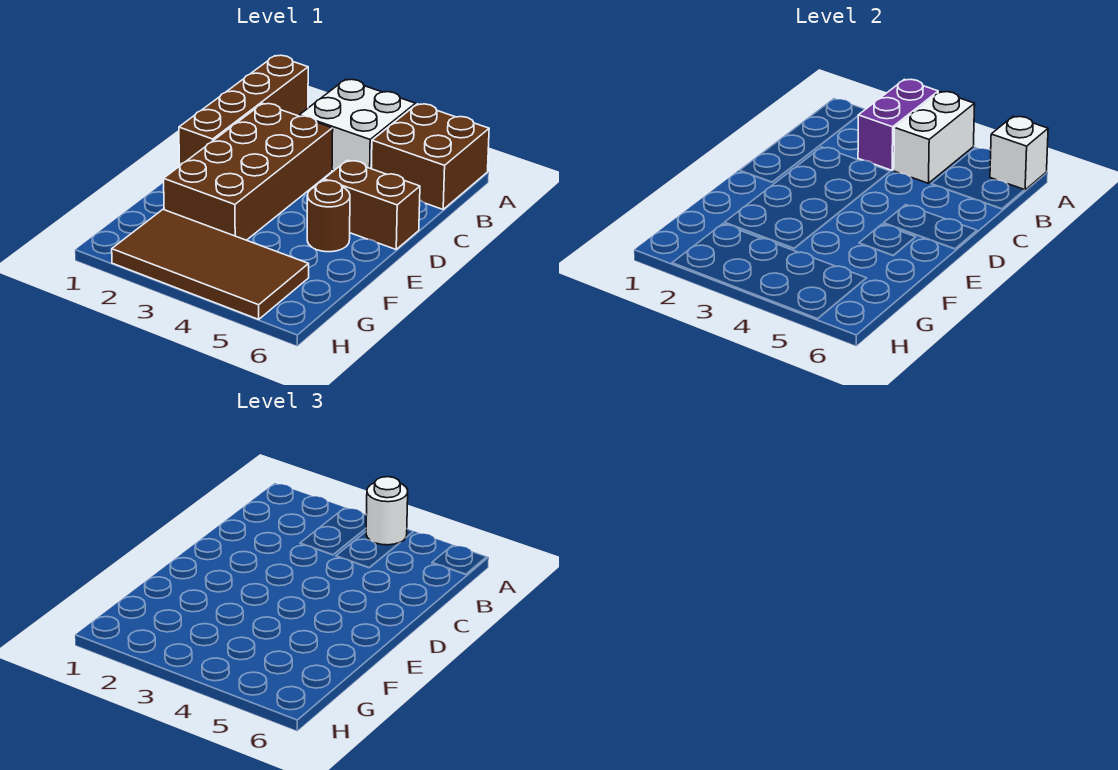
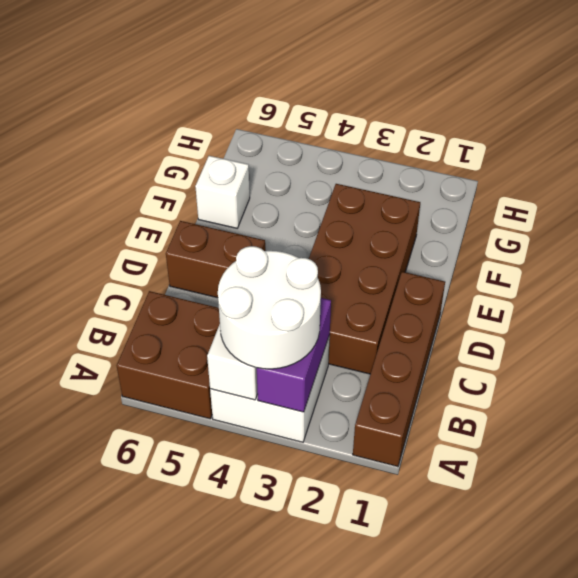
white 1x1 round brick [366,477,408,545] -> white 2x2 round brick [218,246,321,369]
white 1x1 brick [990,116,1048,190] -> white 1x1 brick moved to [195,156,250,228]
brown 1x1 round brick [307,180,350,252] -> none
brown 2x4 tile [112,209,309,319] -> none

